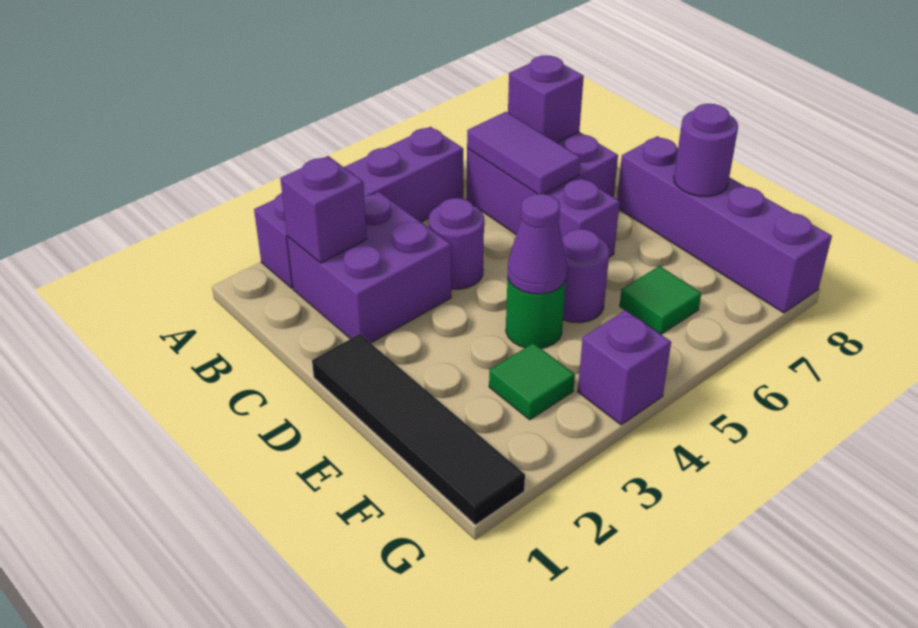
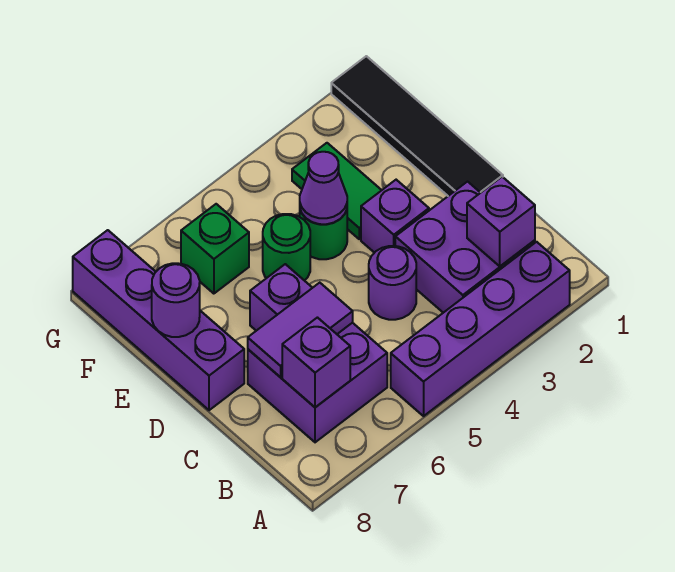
purple 1x2 tile [467,112,581,194] -> purple 1x2 tile turned to [248,283,353,377]
purple 1x1 round brick [561,229,609,323] -> green 1x1 round brick [263,214,310,281]
green 1x1 tile [489,343,575,420] -> green 1x2 tile [292,143,382,239]
green 1x1 tile [620,266,701,334] -> green 1x1 brick [181,204,249,294]
purple 1x1 brick [578,310,671,425] -> purple 1x1 brick moved to [361,180,429,253]

